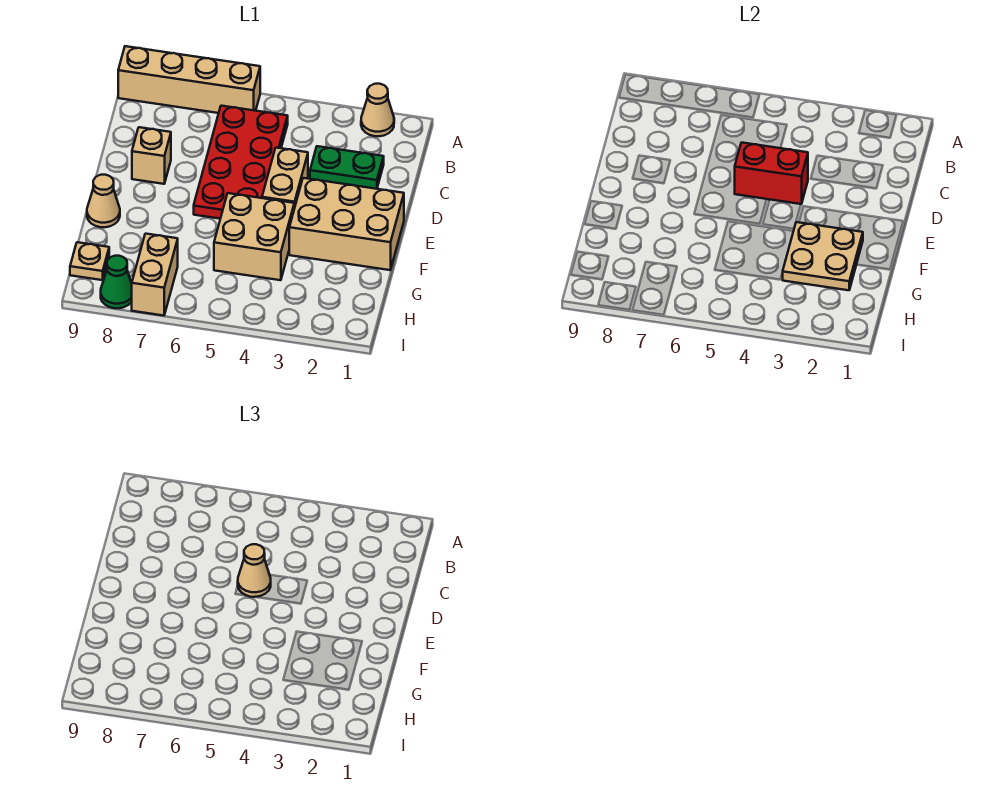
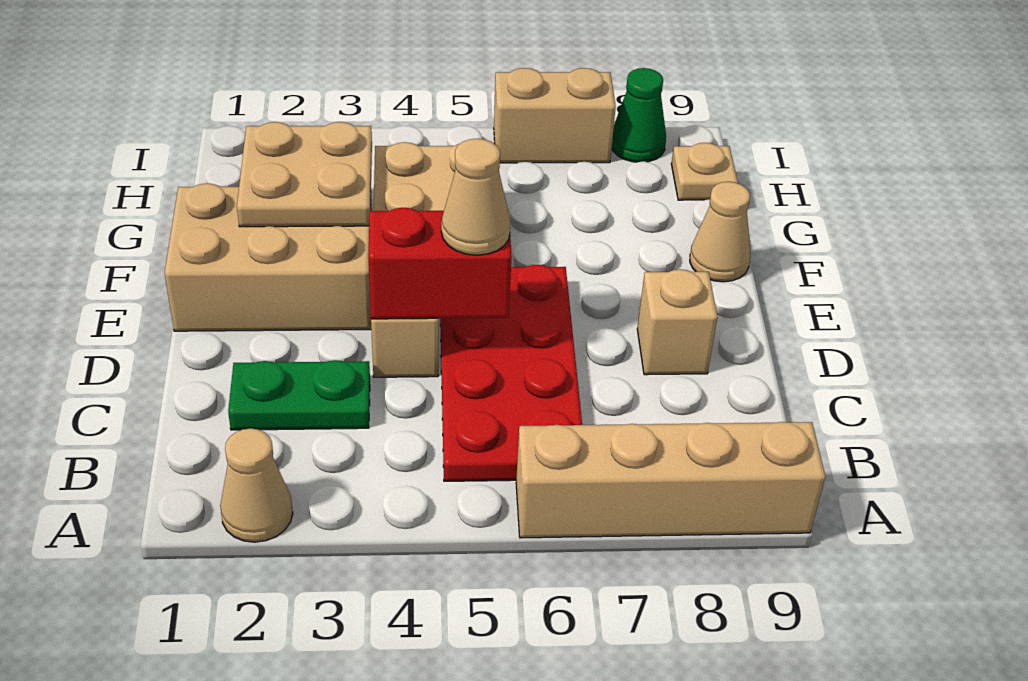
tan 1x2 brick [132,234,178,316] -> tan 1x2 brick turned to [494,68,616,163]

